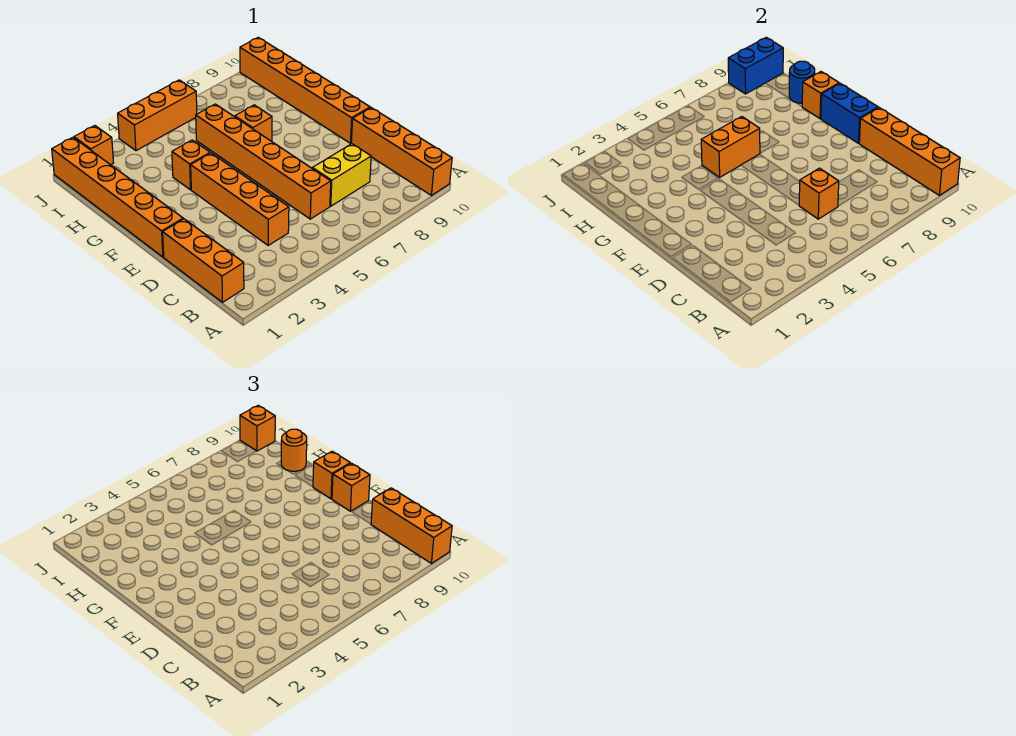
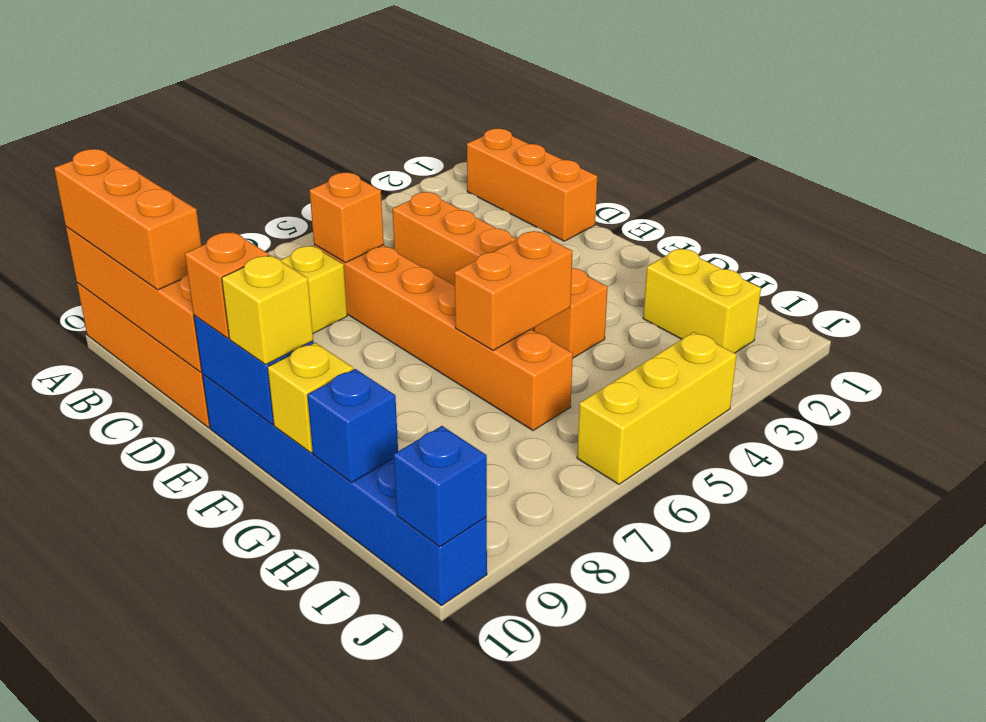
orange 1x6 brick [52,137,183,257] -> none
orange 1x6 brick [240,37,370,143] -> blue 1x6 brick [202,374,487,606]
orange 1x1 brick [313,451,350,499] -> yellow 1x1 brick [222,255,313,365]
orange 1x1 brick [235,105,272,141] -> none
orange 1x1 brick [802,72,839,118] -> yellow 1x1 brick [268,343,354,453]
none -> yellow 1x2 brick [643,248,761,353]
blue 1x1 round brick [789,61,815,103] -> blue 1x1 brick [307,369,398,482]
orange 1x1 round brick [281,429,307,471] -> none
orange 1x1 brick [74,126,113,165] -> none
orange 1x3 brick [118,80,197,151] -> yellow 1x3 brick [577,332,737,484]
blue 1x2 brick [728,37,783,94] -> blue 1x1 brick [394,426,487,547]
orange 1x1 brick [240,405,275,451] -> none

